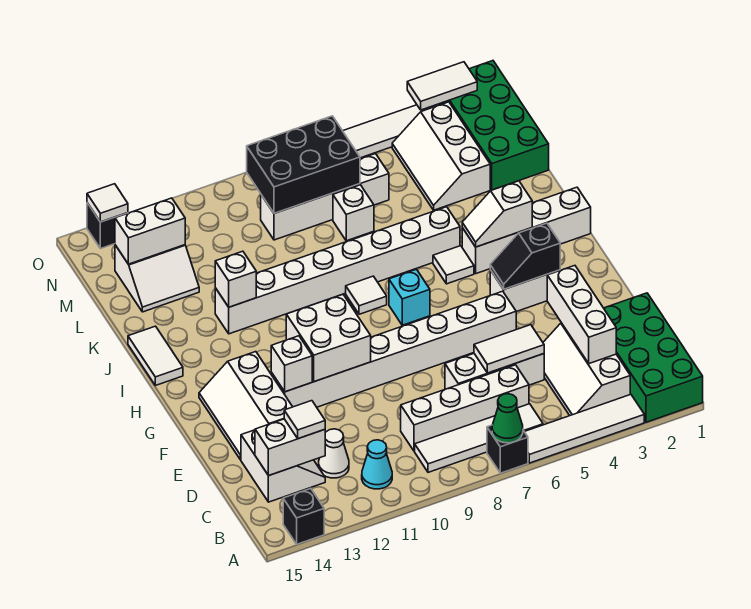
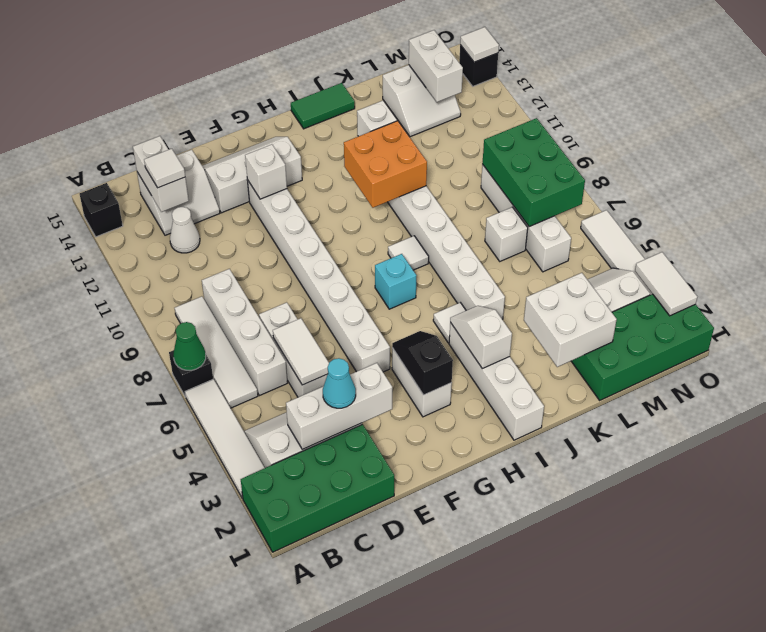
cyan 1x1 cone [362,440,392,489] -> cyan 1x1 cone moved to [323,358,356,408]
white 2x2 brick [286,294,371,382] -> white 2x2 brick moved to [524,273,617,367]
none -> orange 2x2 brick [344,121,427,208]
white 1x2 tile [128,326,183,386] -> green 1x2 tile [291,83,355,129]
white 2x2 slope [115,245,199,312] -> white 2x2 slope turned to [383,65,461,137]
black 2x3 brick [247,116,360,213] -> green 2x3 brick [482,118,585,227]

